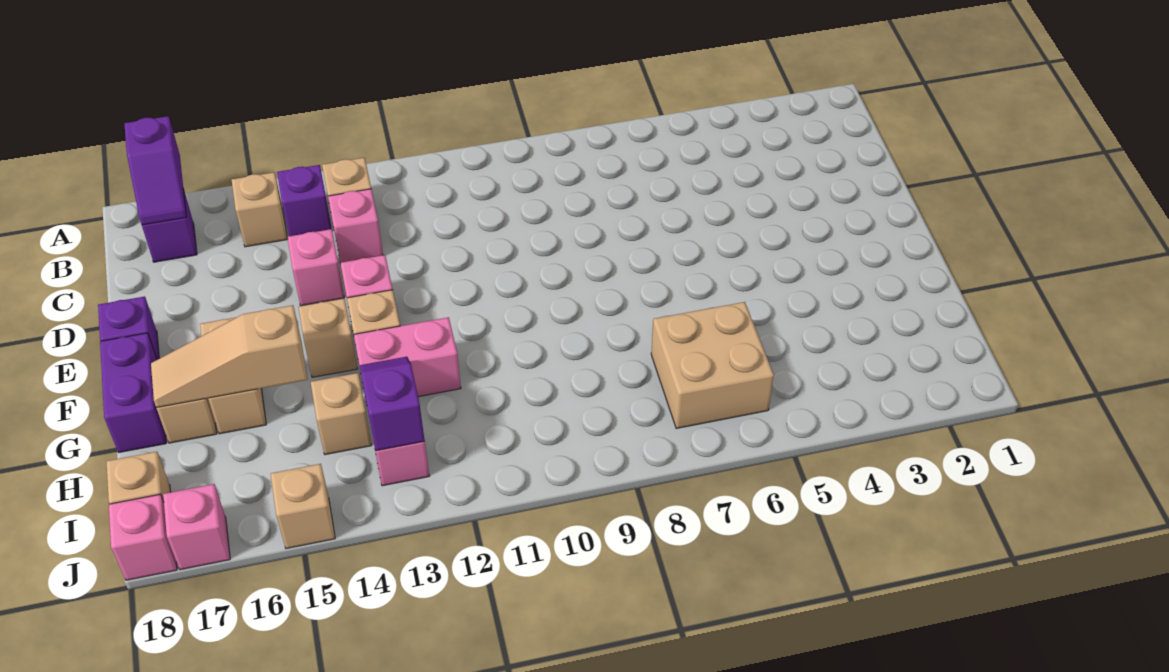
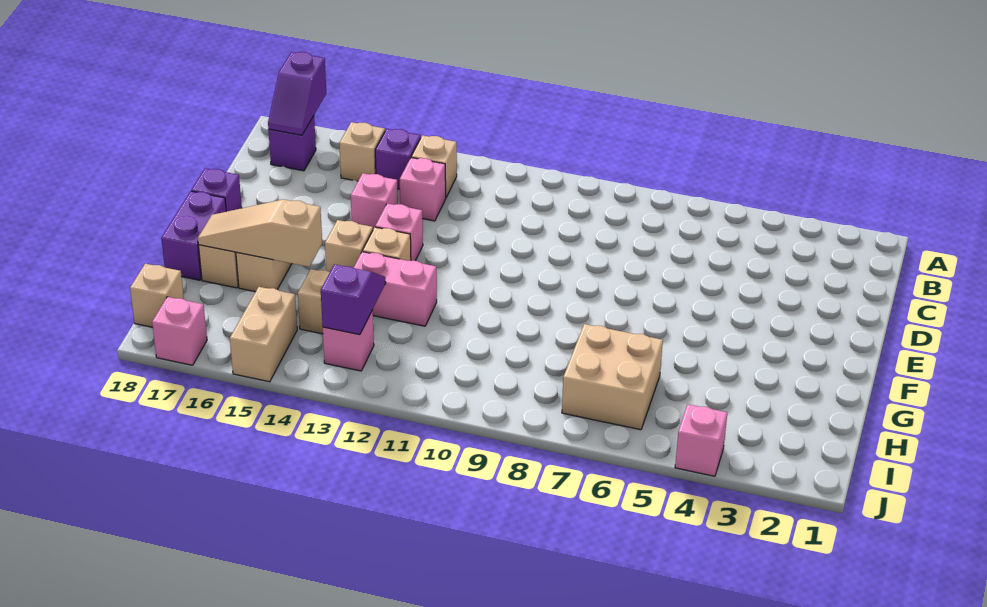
tan 1x1 brick [271,464,335,549] -> tan 1x2 brick [230,287,297,382]
pink 1x1 brick [109,494,177,580] -> pink 1x1 brick moved to [675,404,727,476]

